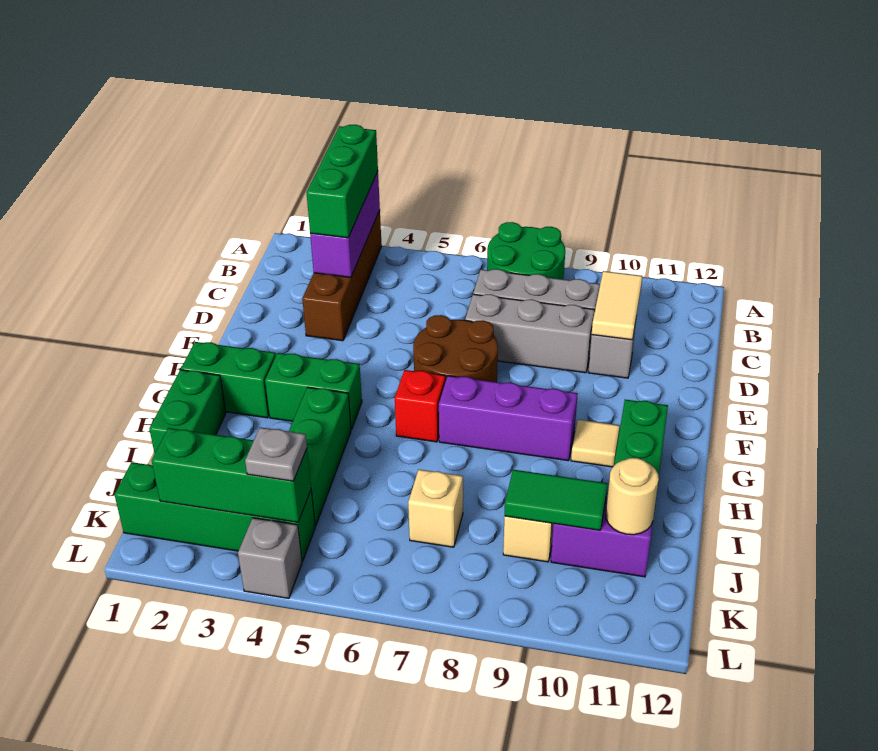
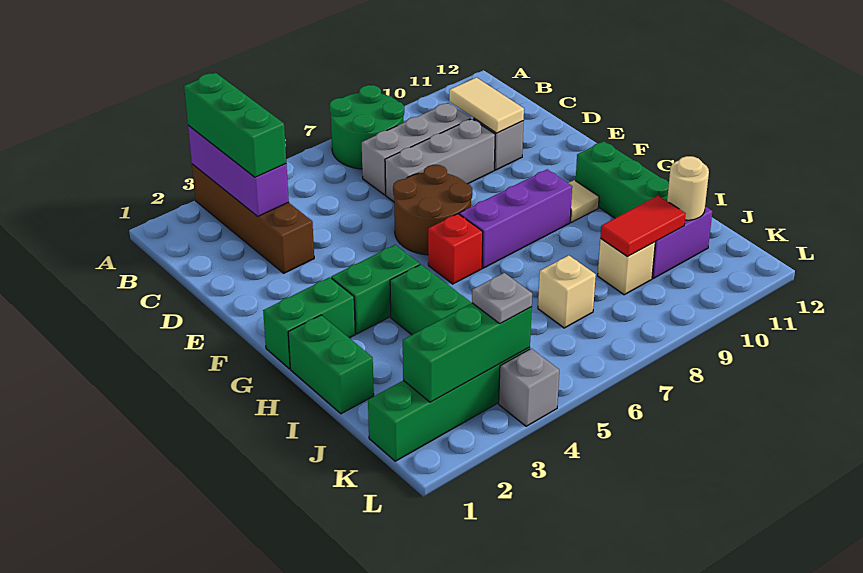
green 1x2 tile [505,470,608,530] -> red 1x2 tile [600,196,686,257]

